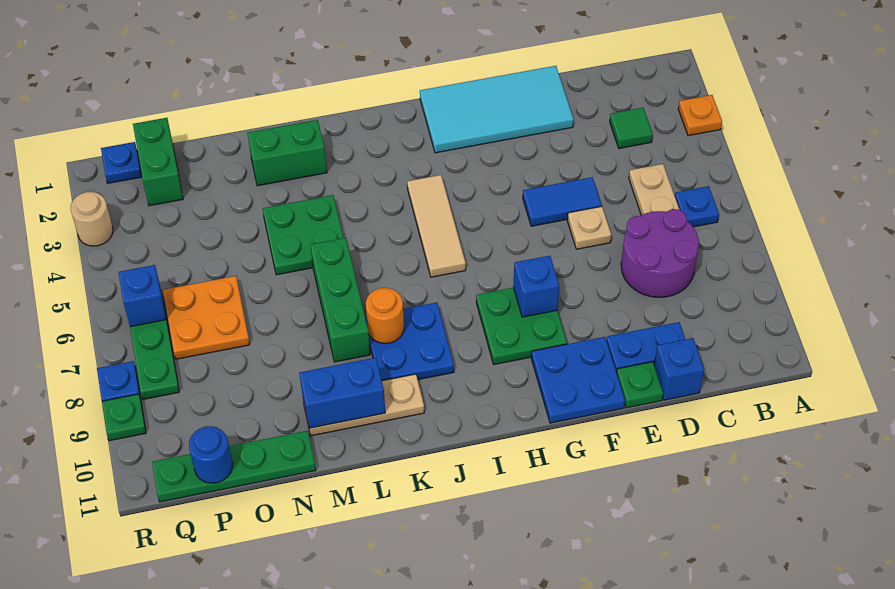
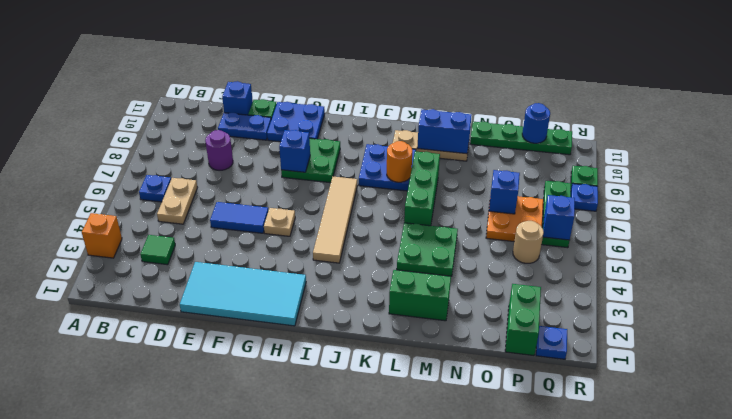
orange 1x1 plate [678,95,722,136] -> orange 1x1 brick [82,213,122,258]
purple 2x2 round brick [621,209,699,297] -> purple 1x1 round brick [205,130,233,170]
tan 1x1 plate [567,206,611,249] -> tan 1x1 plate moved to [264,208,295,236]
tan 1x3 tile [407,175,466,277] -> tan 1x4 tile [313,177,357,263]
none -> blue 1x1 brick [489,170,520,214]
tan 1x1 round brick [71,192,113,246] -> tan 1x1 round brick moved to [513,221,544,263]

